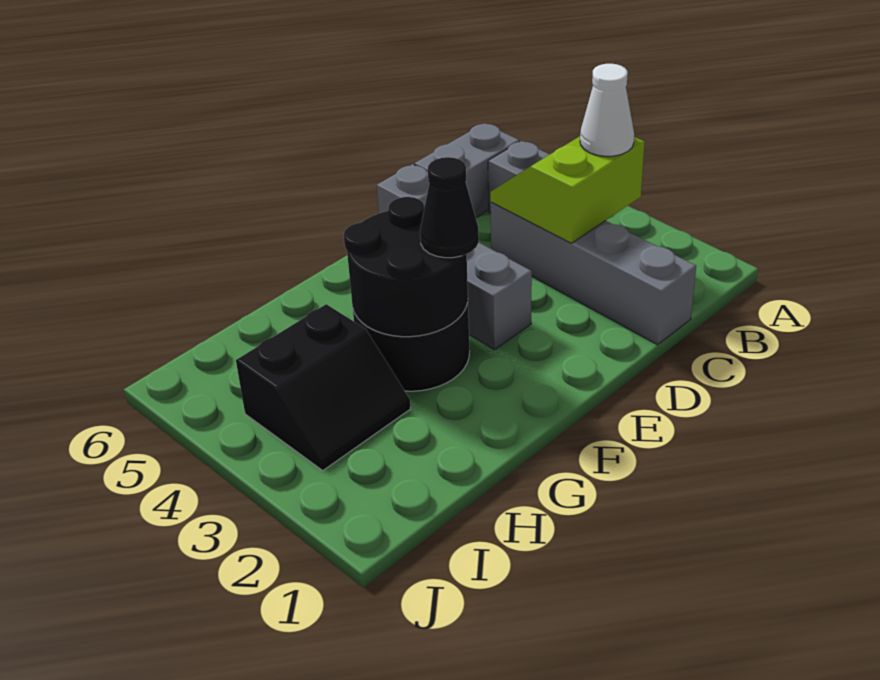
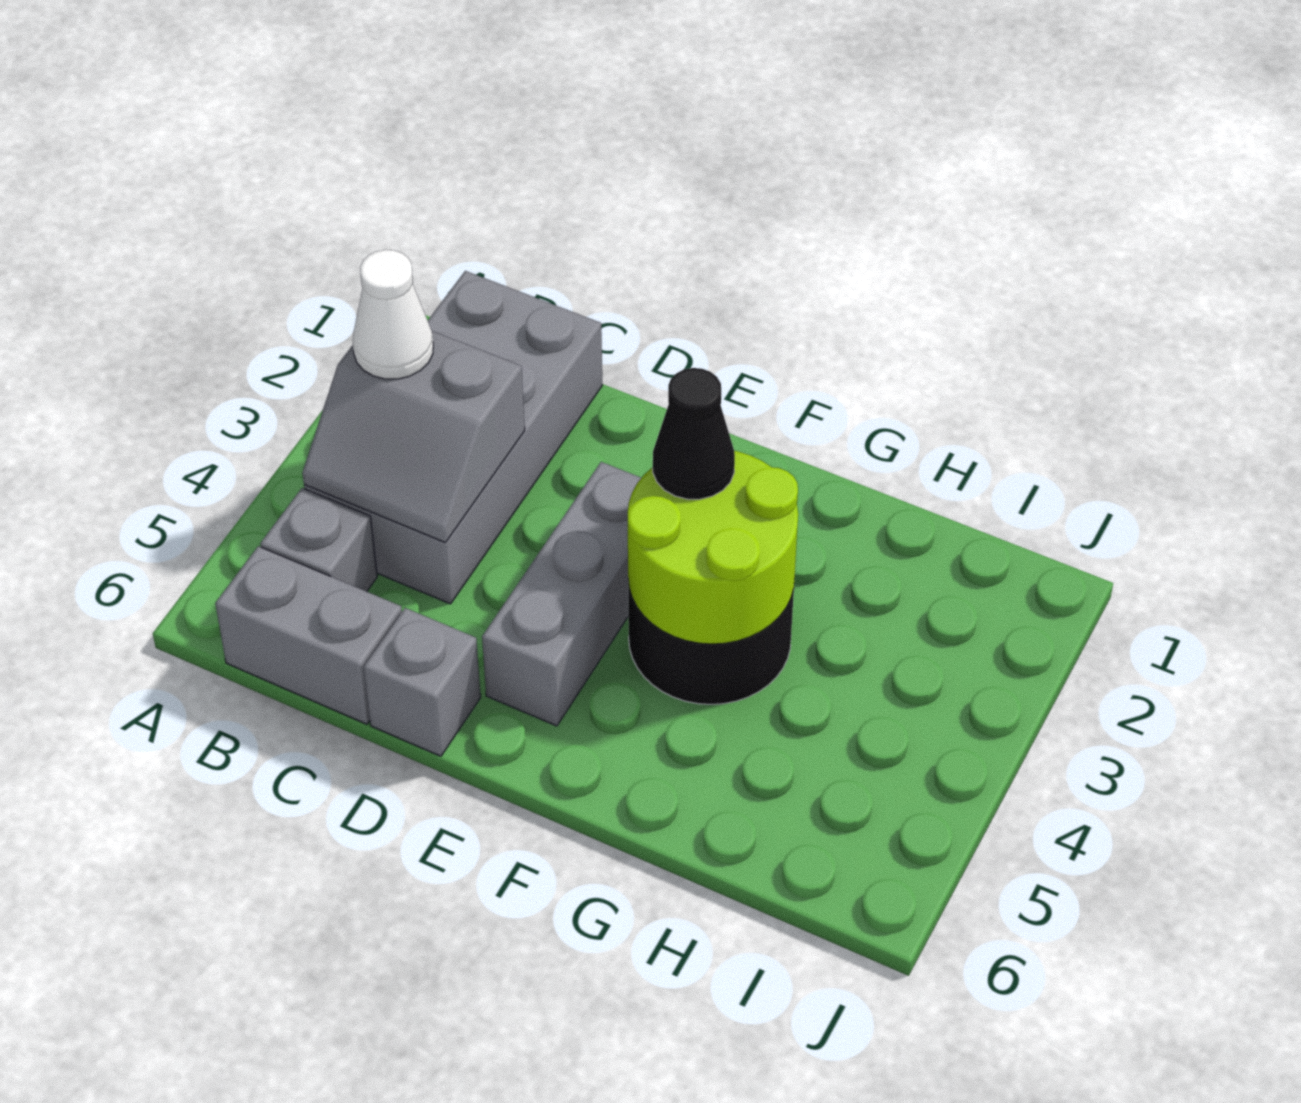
lime 2x2 slope [490,136,645,243] -> grey 2x2 slope [302,331,525,543]
grey 1x4 brick [490,202,696,345] -> grey 2x4 brick [304,271,602,604]
black 2x2 round brick [344,197,468,337] -> lime 2x2 round brick [628,451,798,644]
black 2x2 slope [236,304,411,470] -> none

